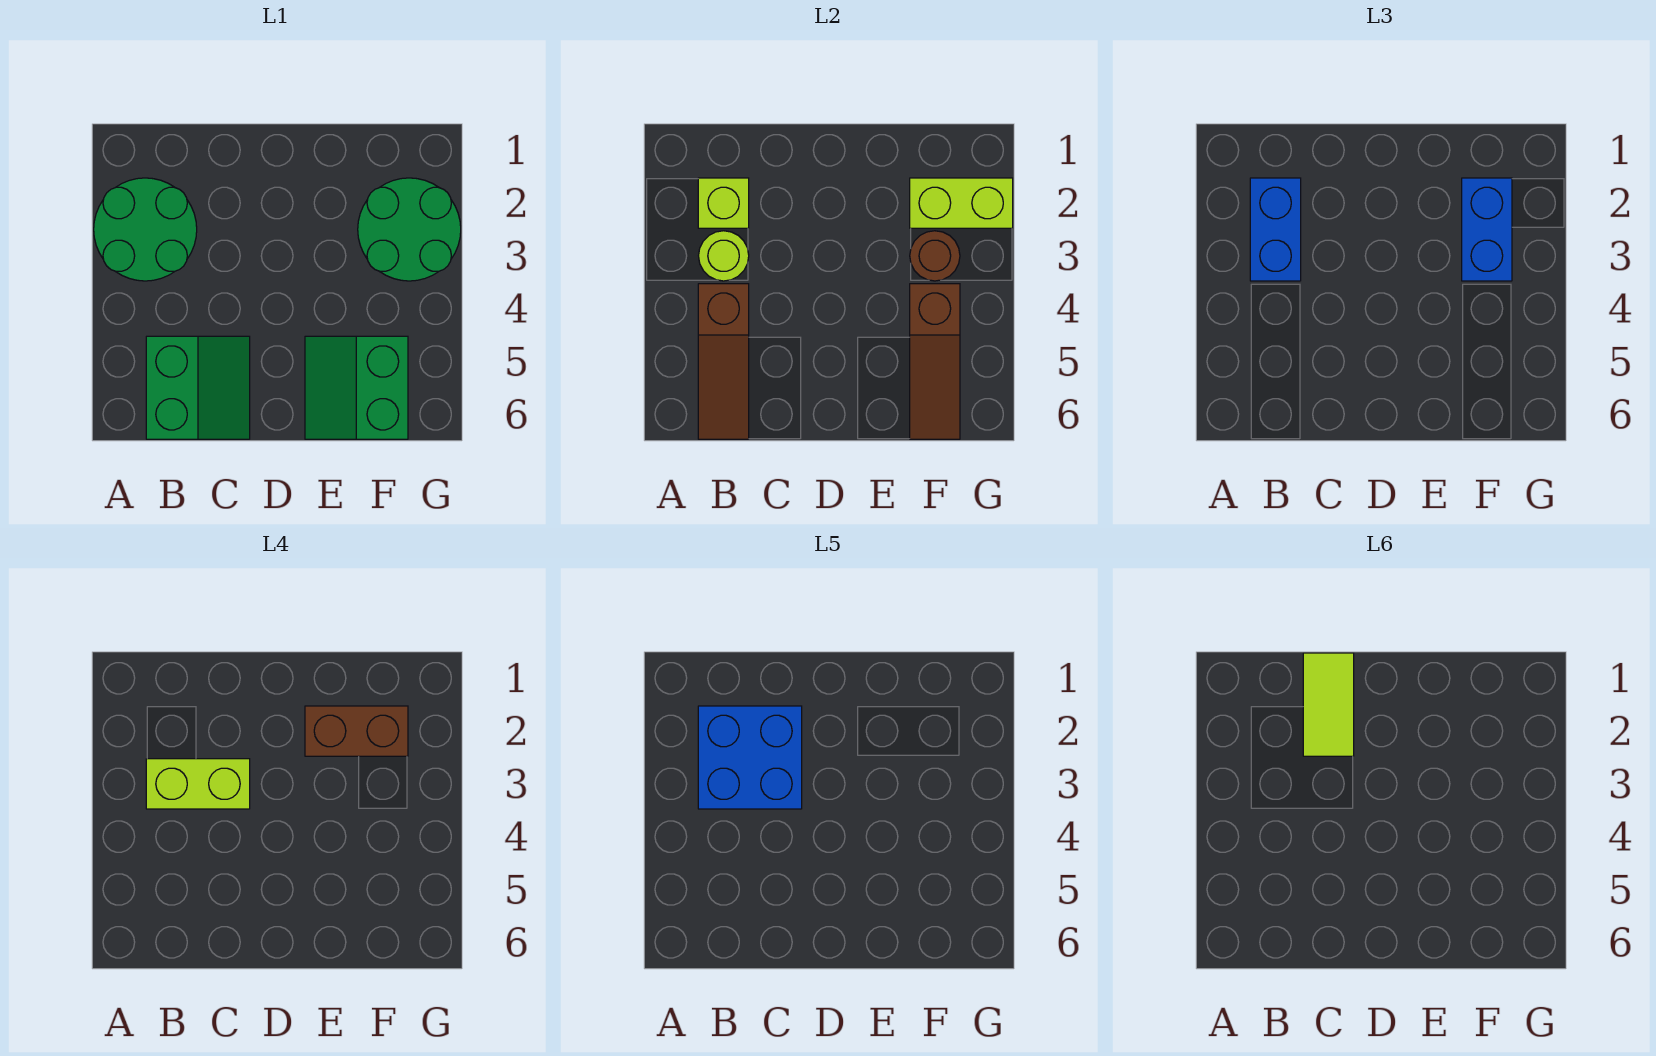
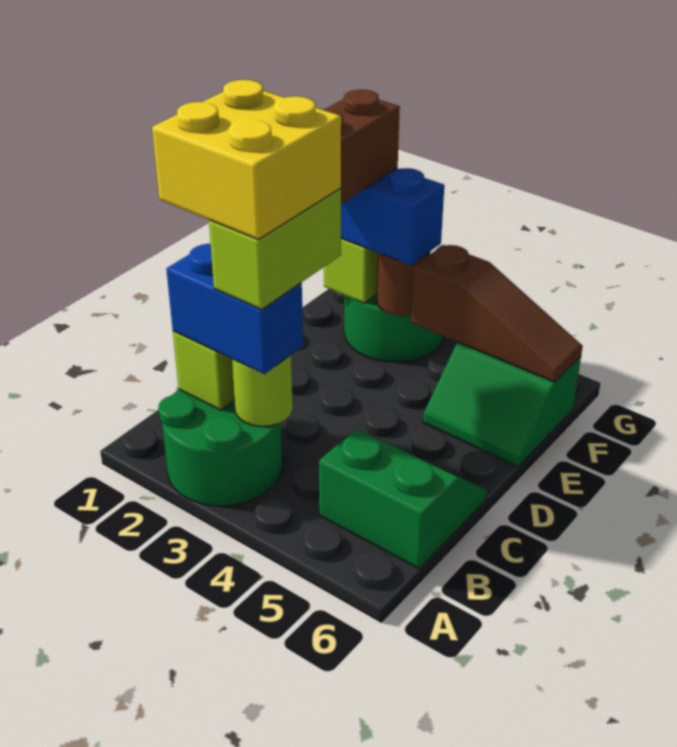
blue 2x2 brick [698,706,802,809] -> yellow 2x2 brick [152,80,341,240]
brown 1x3 slope [698,284,749,439] -> none
lime 1x2 tile [1303,653,1354,756] -> none

